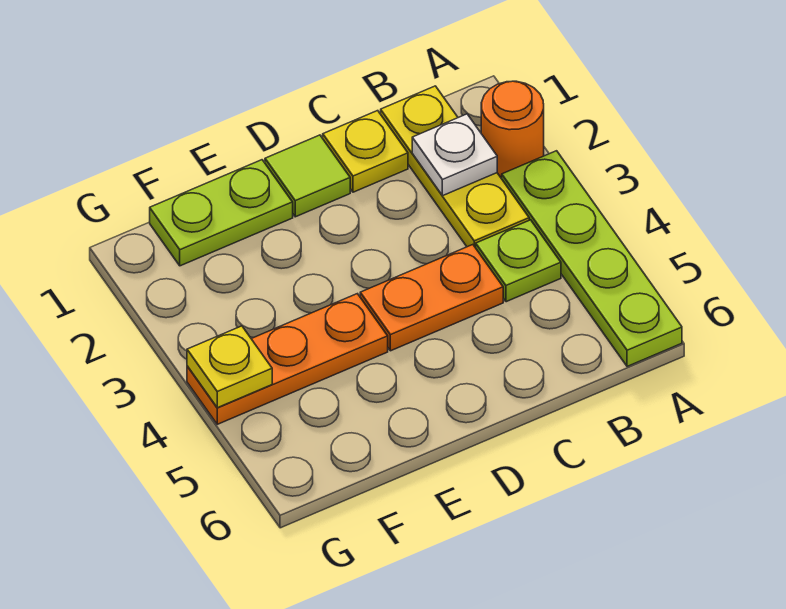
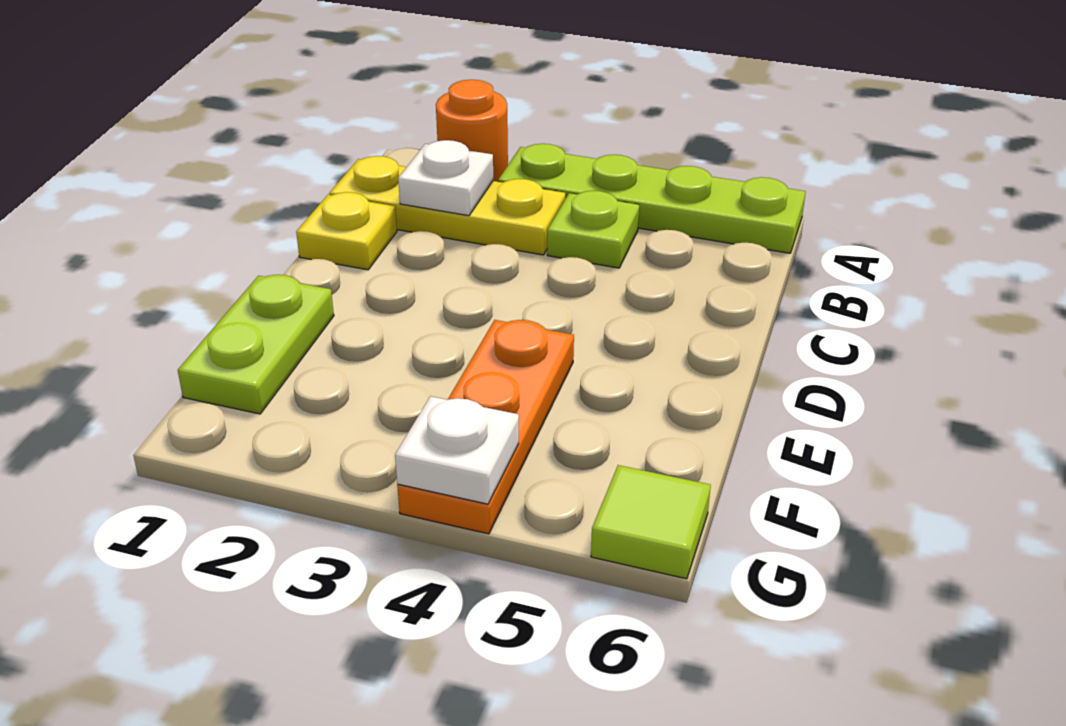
orange 1x2 plate [360,245,503,351] -> none
lime 1x1 tile [265,135,350,217] -> lime 1x1 tile moved to [591,465,711,579]
yellow 1x1 plate [187,326,272,408] -> white 1x1 plate [395,396,519,504]

